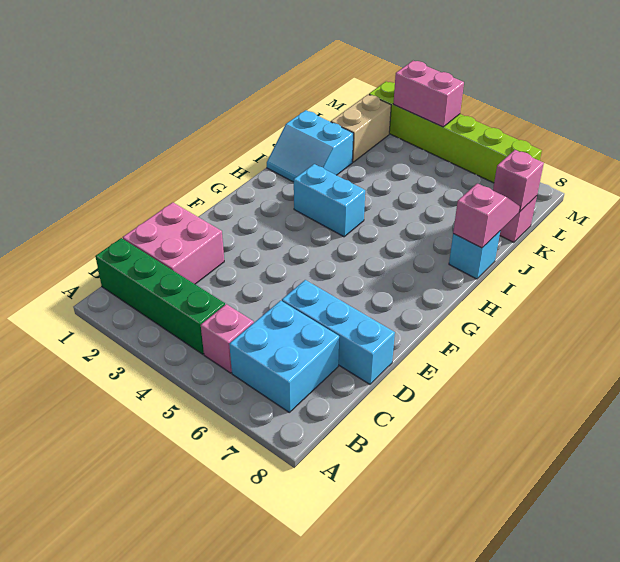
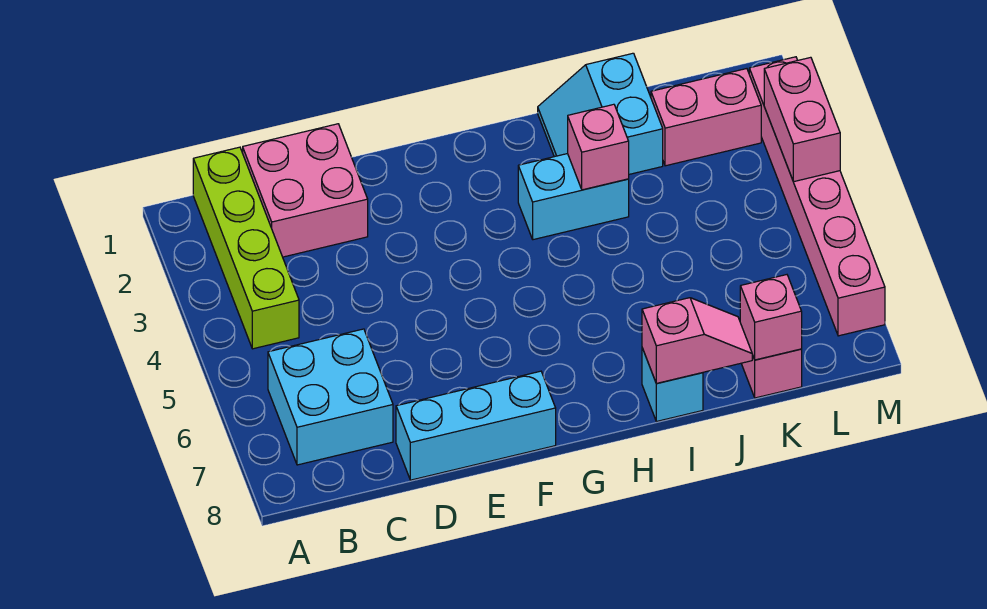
green 1x4 brick [95,238,225,354] -> lime 1x4 brick [193,147,299,349]
pink 1x1 brick [201,304,254,373] -> pink 1x1 brick moved to [568,104,629,190]
cyan 1x3 brick [282,280,395,384] -> cyan 1x3 brick turned to [396,371,556,480]
cyan 1x2 brick [294,164,365,237] -> cyan 1x2 brick turned to [518,154,629,240]
tan 1x2 brick [331,94,391,162] -> pink 1x2 brick [651,69,761,166]
lime 1x6 brick [369,81,542,183] -> pink 1x6 brick [749,57,885,336]

